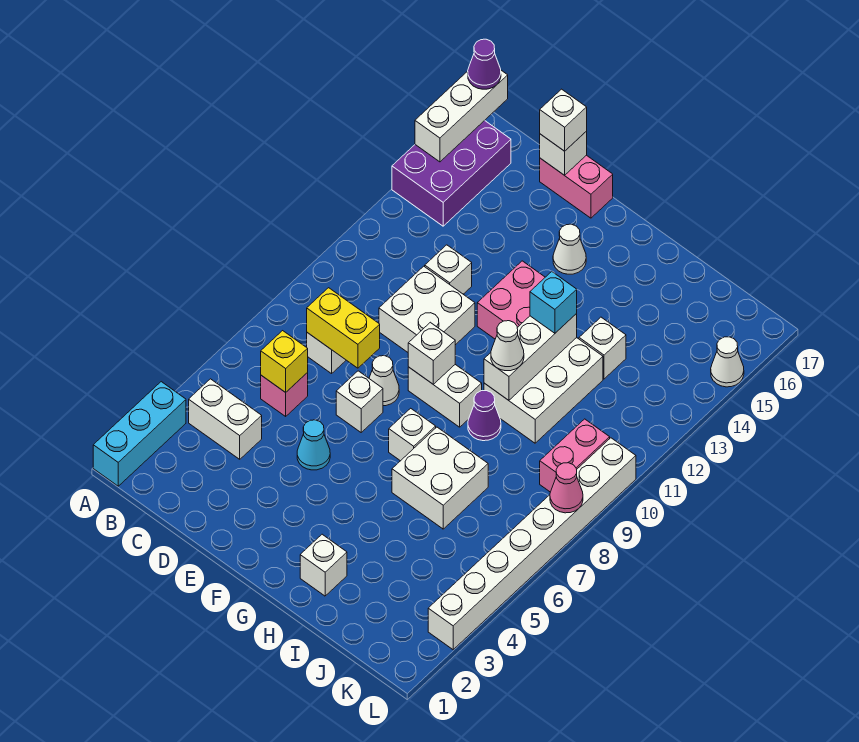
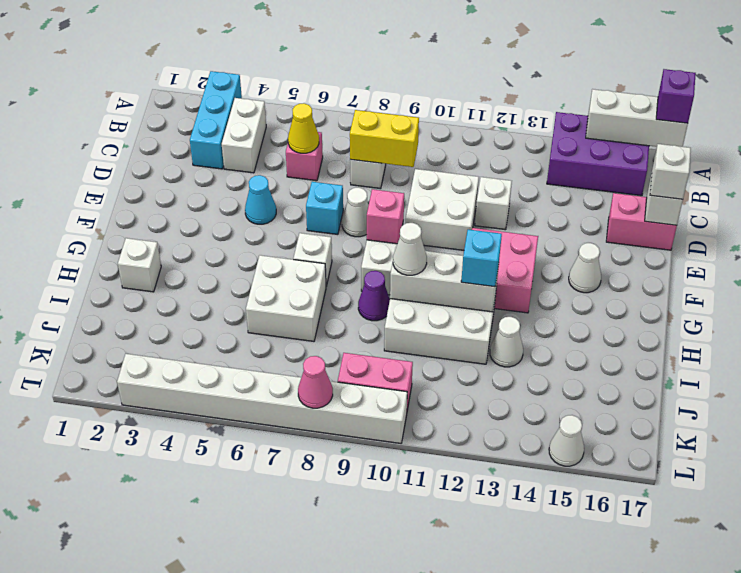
cyan 1x3 brick [93,382,186,486] -> cyan 1x3 brick turned to [190,71,242,169]
purple 1x1 cone [468,39,501,89] -> purple 1x1 brick [656,69,696,123]
yellow 1x1 brick [261,331,308,392] -> yellow 1x1 cone [288,103,319,153]
yellow 1x2 brick [307,288,380,368] -> yellow 1x2 brick turned to [350,110,419,167]
pink 1x2 brick [540,155,613,218] -> pink 1x2 brick turned to [606,193,677,250]
white 1x1 brick [336,371,383,432] -> cyan 1x1 brick [306,182,343,234]
white 1x1 brick [408,322,455,384] -> pink 1x1 brick [367,189,404,244]
white 1x1 brick [579,317,626,379] -> white 1x1 cone [490,317,523,367]

